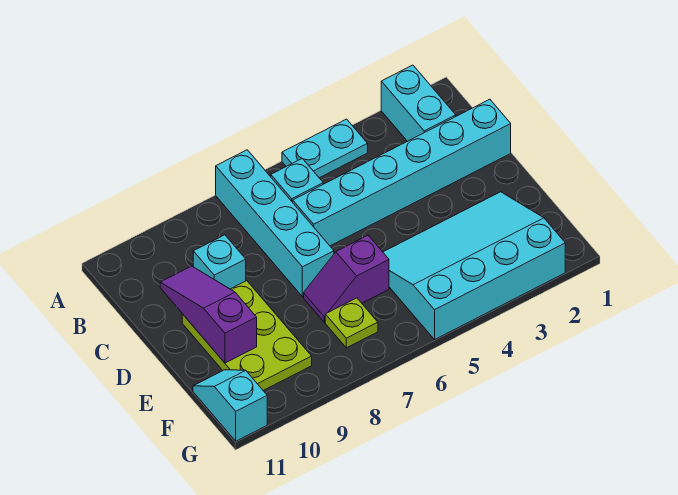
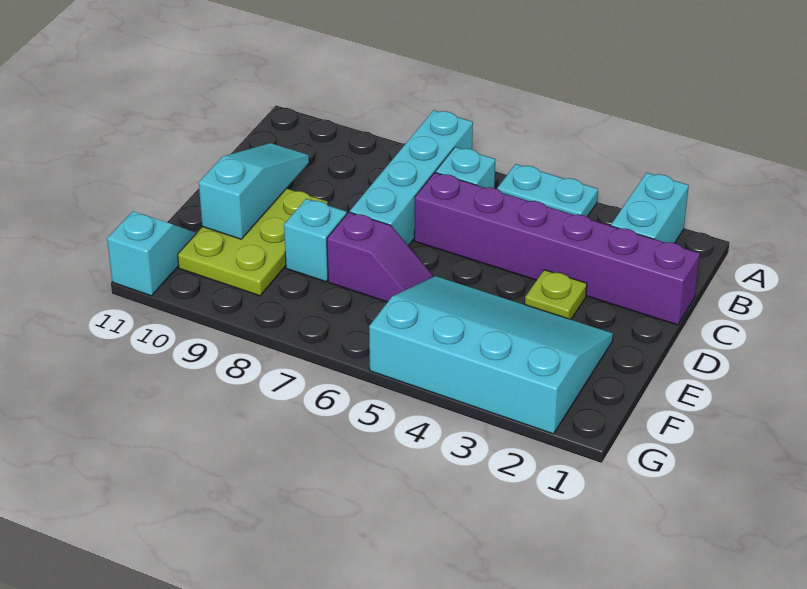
cyan 1x6 brick [293,99,511,246] -> purple 1x6 brick [414,172,700,325]
cyan 1x1 brick [193,235,246,289] -> cyan 1x1 brick moved to [284,199,347,282]
purple 1x3 slope [160,266,257,363] -> cyan 1x3 slope [199,143,309,239]
purple 1x2 slope [304,235,389,322] -> purple 1x2 slope turned to [327,212,433,302]
lime 1x1 plate [325,298,378,348] -> lime 1x1 plate moved to [525,270,587,319]

